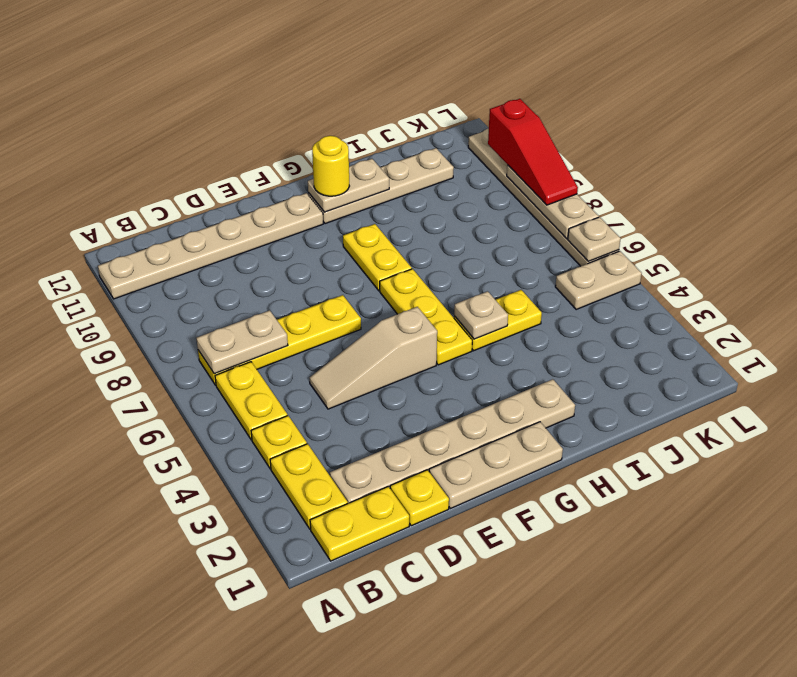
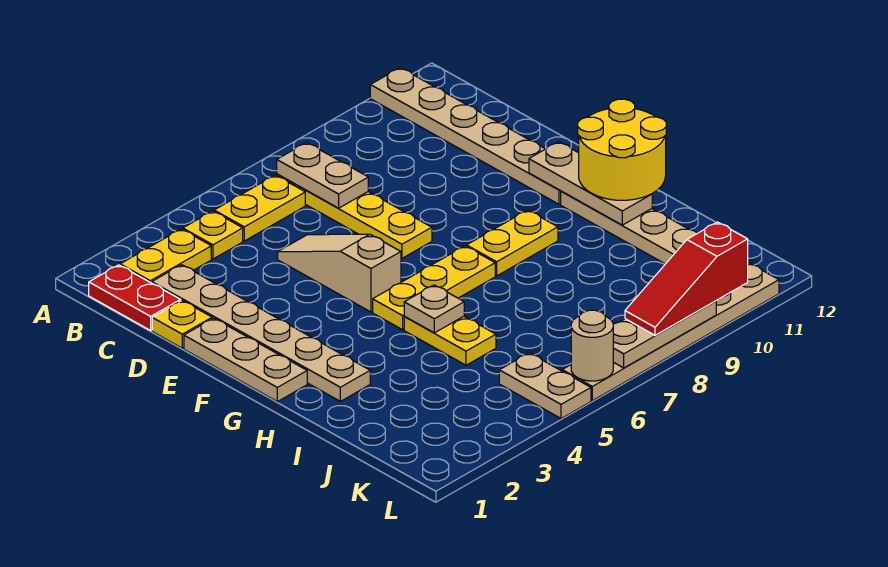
yellow 1x2 plate [310,486,409,561] -> red 1x2 plate [89,265,181,331]
tan 1x2 plate [308,159,389,212] -> tan 1x3 plate [529,142,652,225]
yellow 1x1 round brick [312,136,349,196] -> yellow 2x2 round brick [578,99,666,200]
tan 1x1 plate [568,217,621,261] -> tan 1x1 round brick [571,310,613,381]

